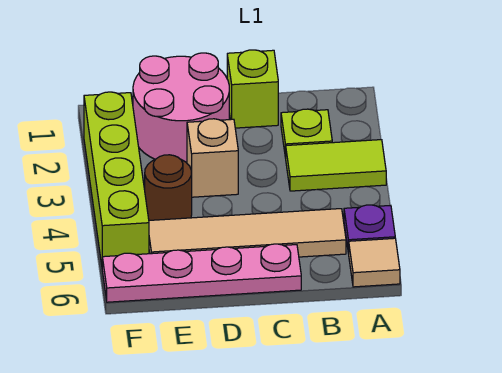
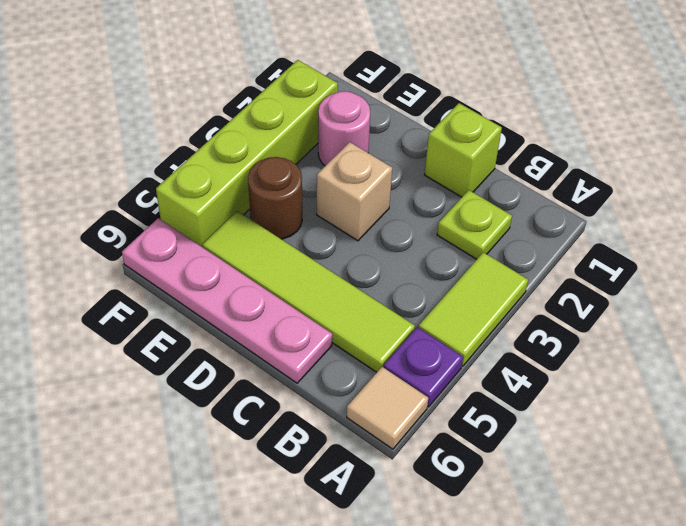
lime 1x2 tile [286,140,386,191] -> lime 1x2 tile turned to [419,252,528,366]
tan 1x4 tile [149,209,346,257] -> lime 1x4 tile [202,211,415,372]
pink 2x2 round brick [133,53,229,163] -> pink 1x1 round brick [318,91,370,166]

